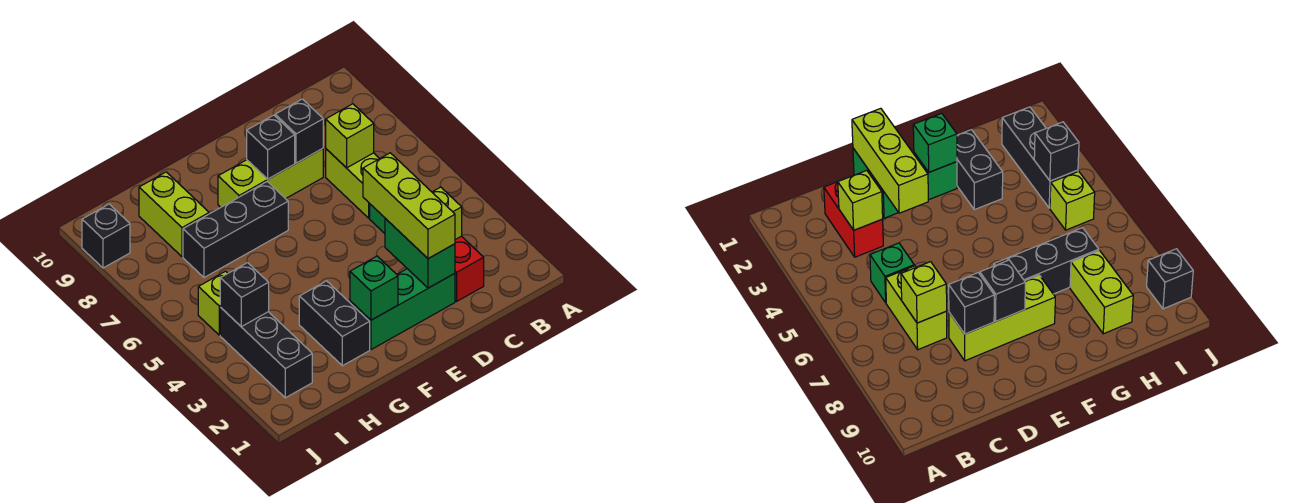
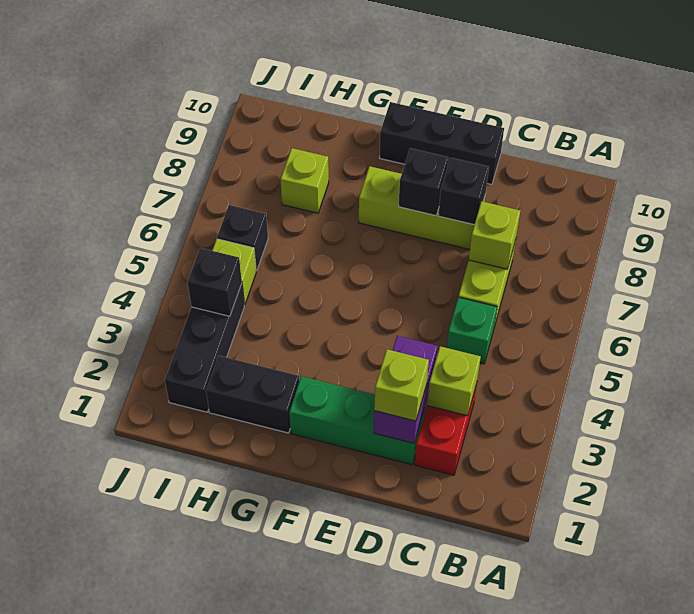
green 1x2 brick [385,219,455,288] -> purple 1x2 brick [374,336,438,443]
lime 1x3 brick [363,153,455,259] -> lime 1x1 brick [374,349,429,421]
green 1x1 brick [350,256,398,320] -> none
black 1x3 brick [183,182,288,278] -> black 1x3 brick moved to [380,102,504,185]
black 1x2 brick [299,281,370,366] -> black 1x2 brick turned to [206,356,299,433]
lime 1x2 brick [139,172,209,257] -> lime 1x1 brick [280,148,329,213]
black 1x1 brick [82,204,130,268] -> black 1x1 brick moved to [217,205,268,271]

